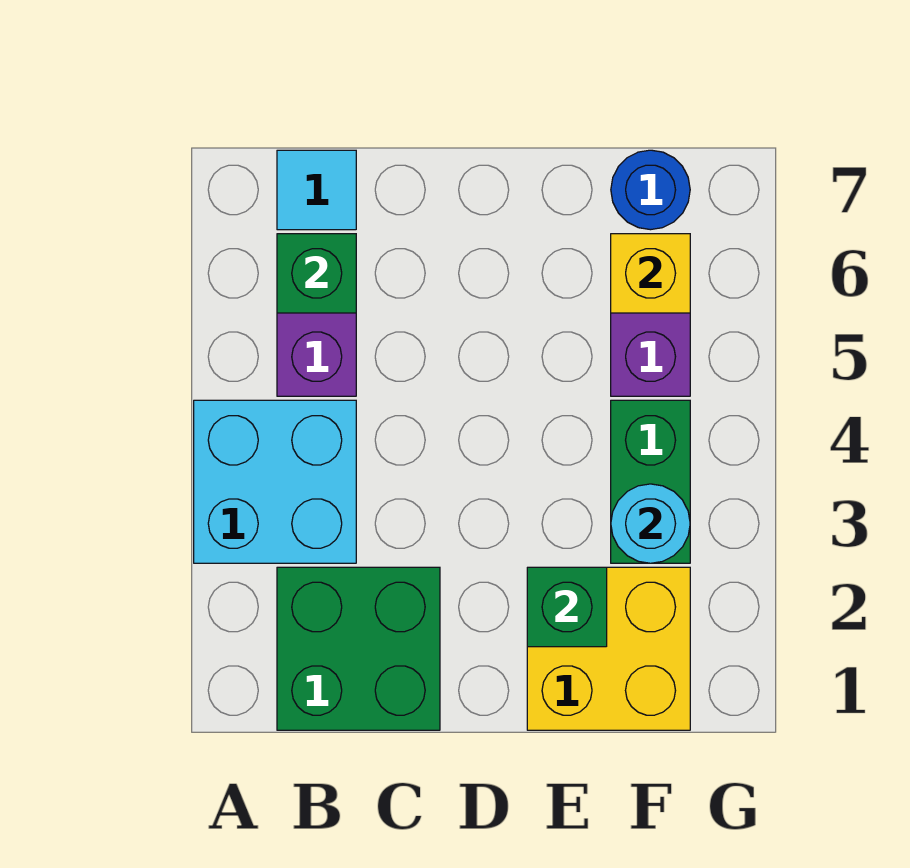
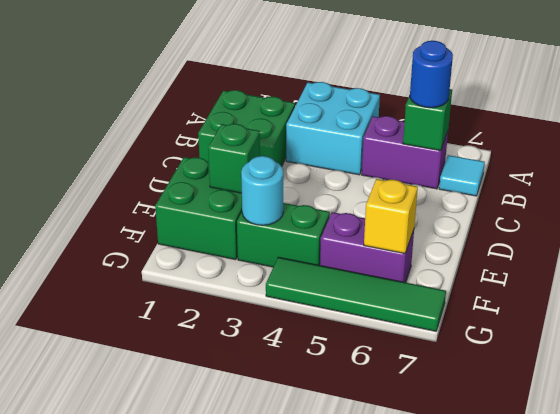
yellow 2x2 brick [527,567,690,730] -> green 2x2 brick [155,157,242,260]
blue 1x1 round brick [611,150,690,230] -> blue 1x1 round brick moved to [410,41,453,108]
none -> green 1x4 tile [266,257,446,331]

